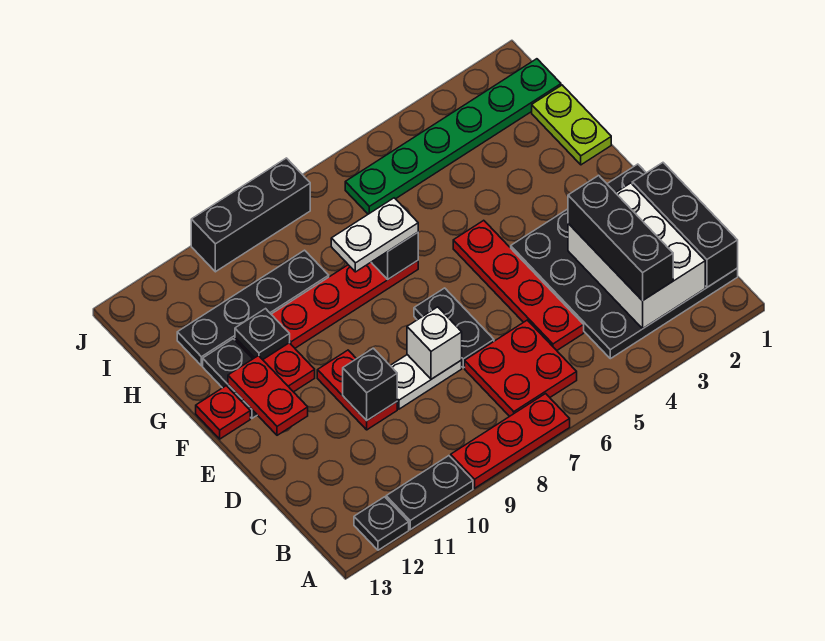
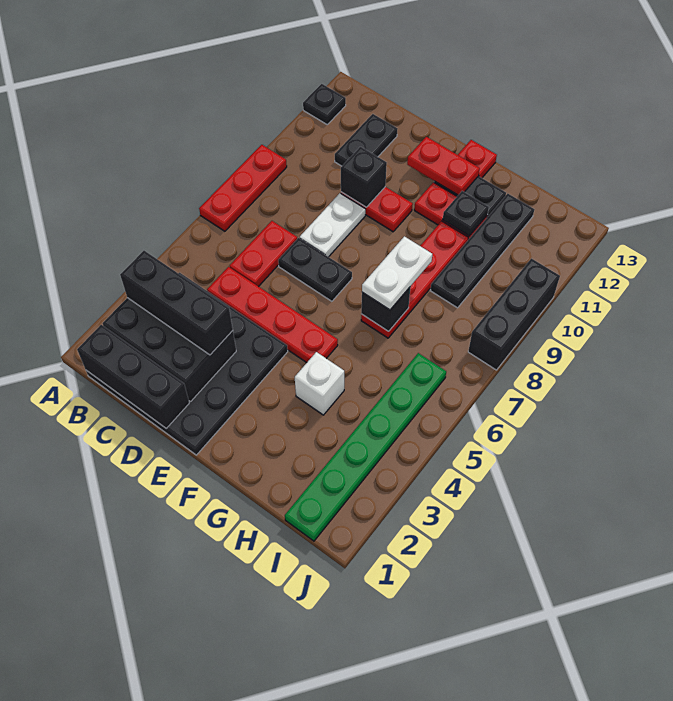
black 1x2 plate [386,456,473,530] -> black 1x2 plate moved to [335,114,397,166]
white 2x3 brick [568,183,705,329] -> black 2x3 brick [103,298,236,402]
red 2x2 plate [465,320,577,416] -> red 1x2 plate [230,221,297,287]
white 1x1 brick [407,307,462,379] -> white 1x1 brick moved to [295,352,344,415]
lime 1x2 plate [532,85,611,165] -> none

